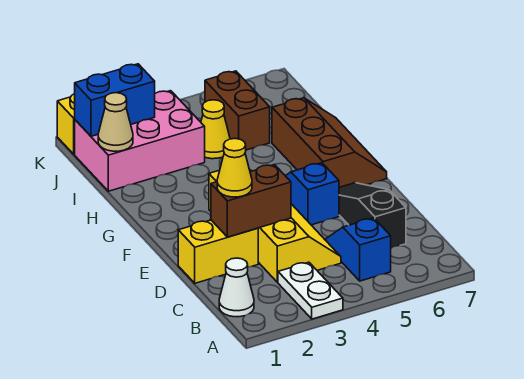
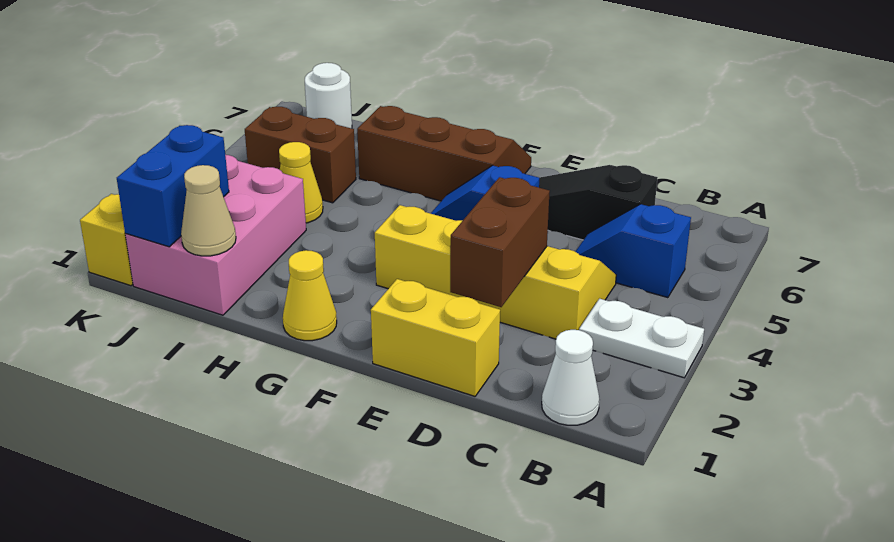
yellow 1x2 brick [178,220,258,283] -> yellow 1x2 brick turned to [371,279,500,396]
yellow 1x1 cone [217,139,252,197] -> yellow 1x1 cone moved to [283,250,337,341]
none -> white 1x1 round brick [305,63,352,128]

